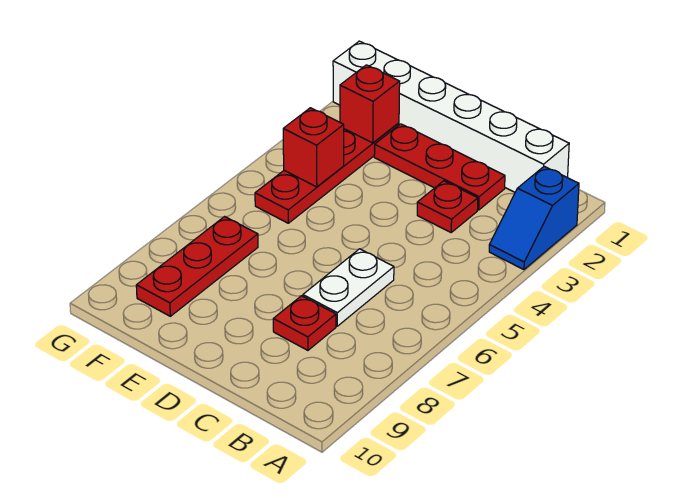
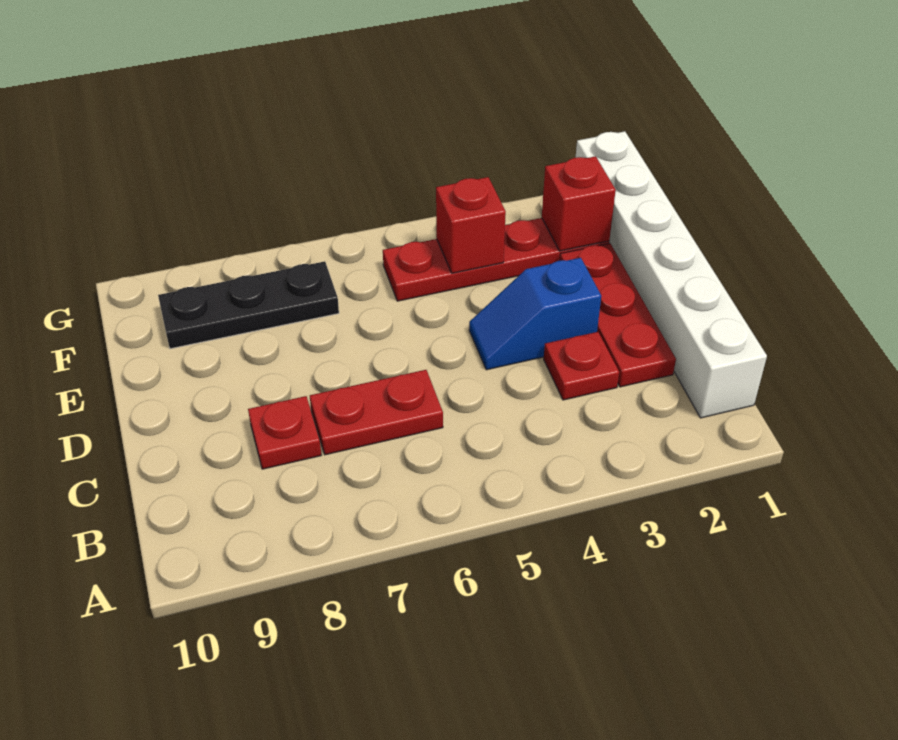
blue 1x2 slope [489,166,579,270] -> blue 1x2 slope moved to [469,258,601,370]
white 1x2 plate [303,249,394,326] -> red 1x2 plate [310,370,443,455]
red 1x3 plate [136,217,258,316] -> black 1x3 plate [158,261,339,349]

